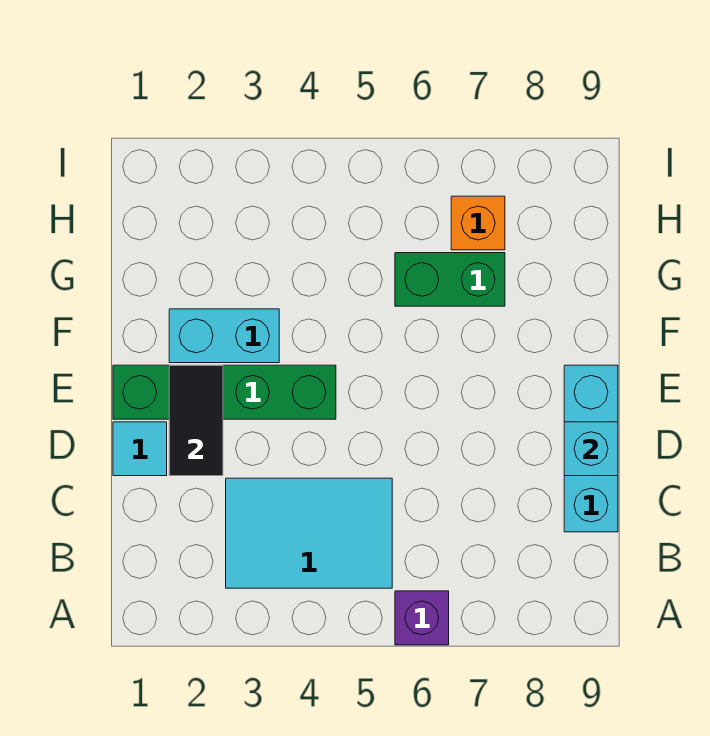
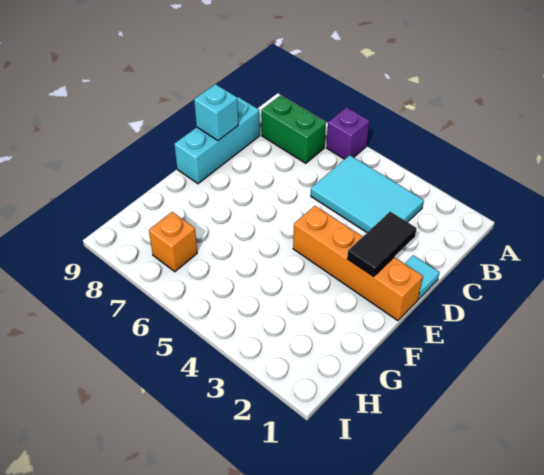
green 1x4 brick [113,365,336,419] -> orange 1x4 brick [293,206,423,321]
cyan 1x2 brick [169,309,279,363] -> none
green 1x2 brick [395,253,505,306] -> green 1x2 brick moved to [261,95,326,163]

